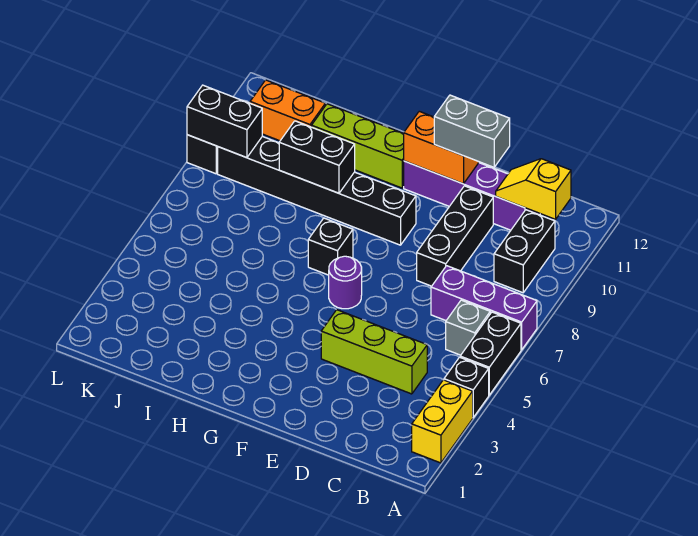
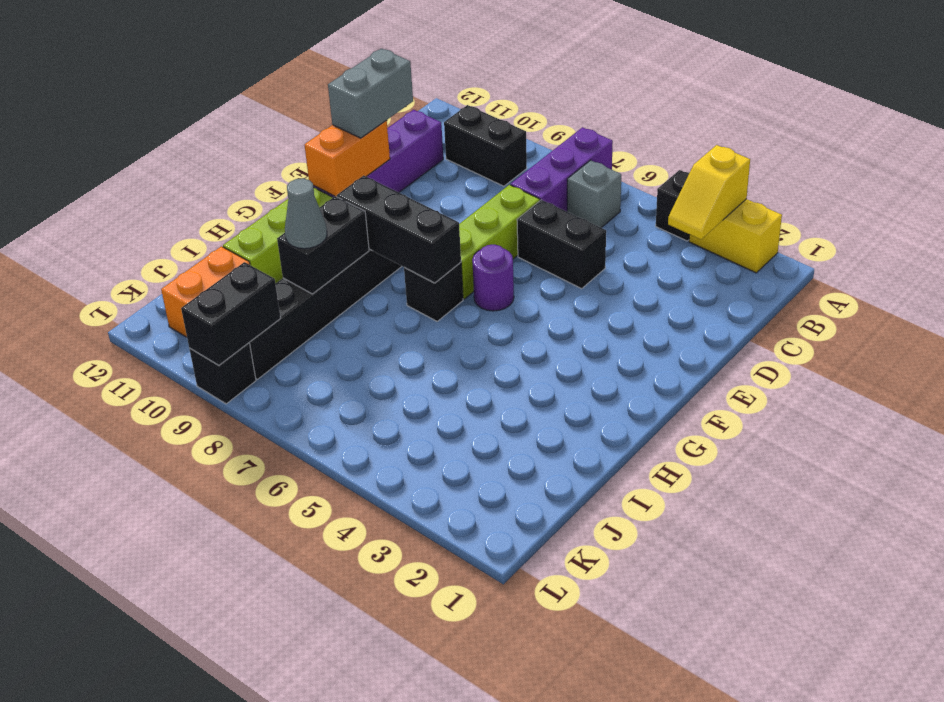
black 1x2 brick [460,312,521,395] -> black 1x2 brick moved to [517,200,606,289]
yellow 1x2 slope [496,159,571,219] -> yellow 1x2 slope moved to [668,145,750,239]
lime 1x3 brick [321,310,427,394] -> lime 1x3 brick moved to [459,185,540,299]
black 1x3 brick [417,186,493,286] -> black 1x3 brick moved to [337,176,461,283]
none -> grey 1x1 cone [285,178,327,249]

